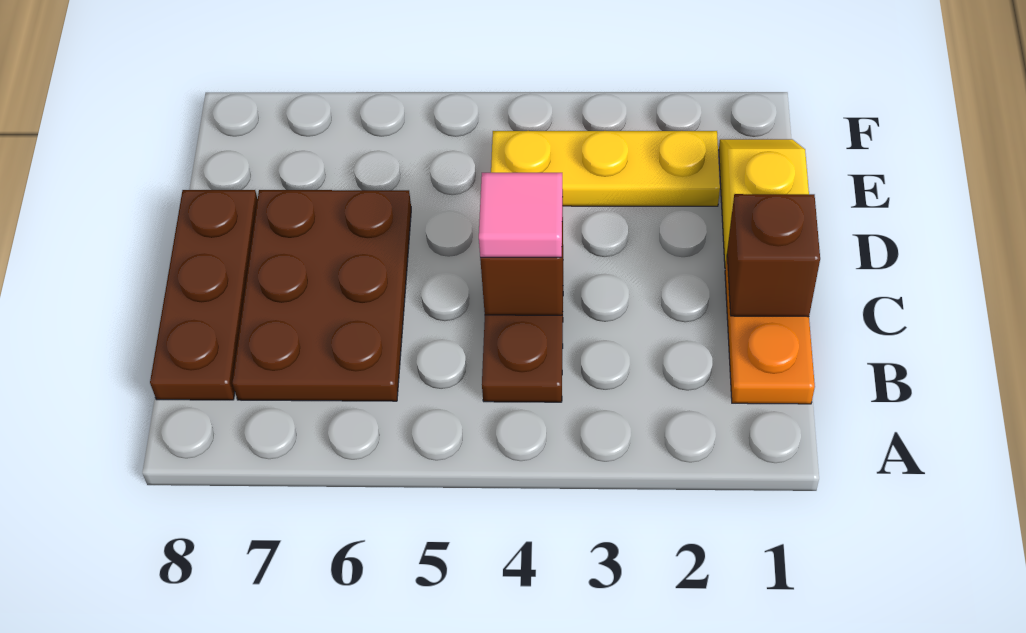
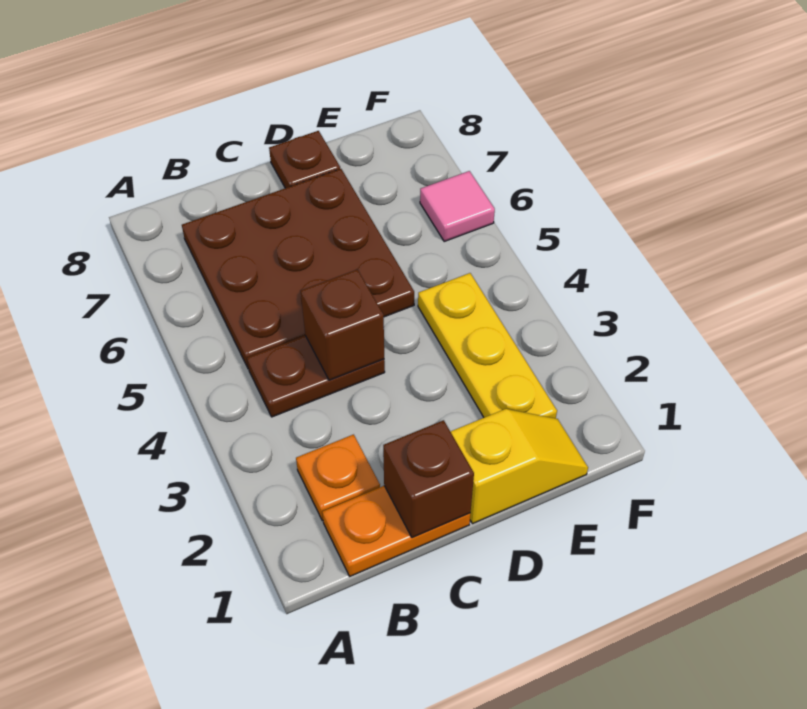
none -> orange 1x1 plate [296,435,380,521]
brown 2x3 plate [232,190,411,401] -> brown 3x3 plate [182,169,414,369]
brown 1x3 plate [150,190,258,400] -> brown 1x1 plate [269,131,340,188]
pink 1x1 tile [479,173,563,257] -> pink 1x1 tile moved to [420,171,495,241]

